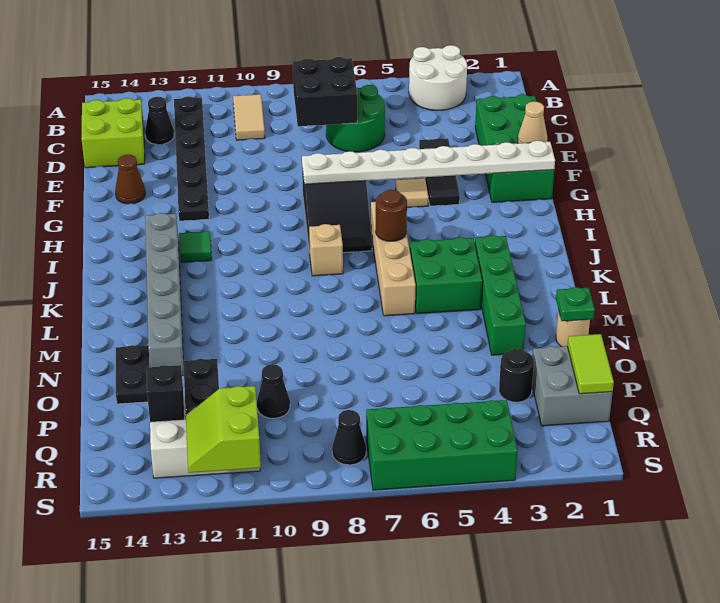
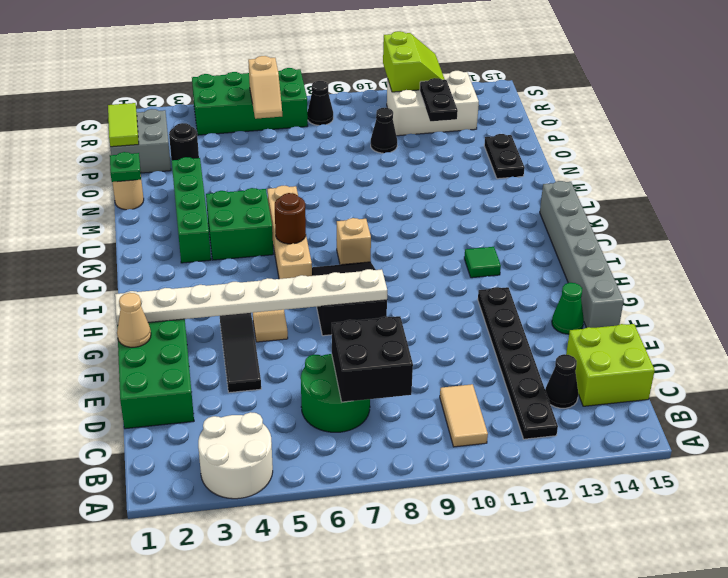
brown 1x1 cone [115,155,145,204] -> green 1x1 cone [552,283,584,334]
grey 1x6 brick [145,213,184,375] -> grey 1x6 brick moved to [540,181,624,328]
none -> tan 1x2 slope [248,56,282,119]
black 1x1 brick [146,365,184,422] -> none

